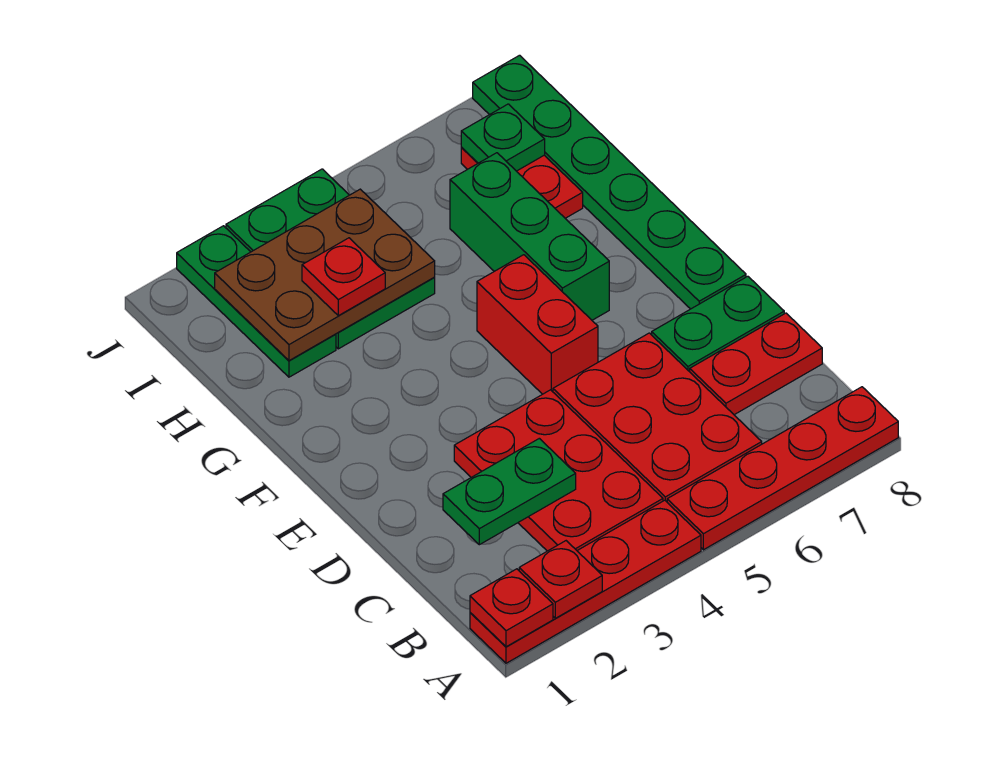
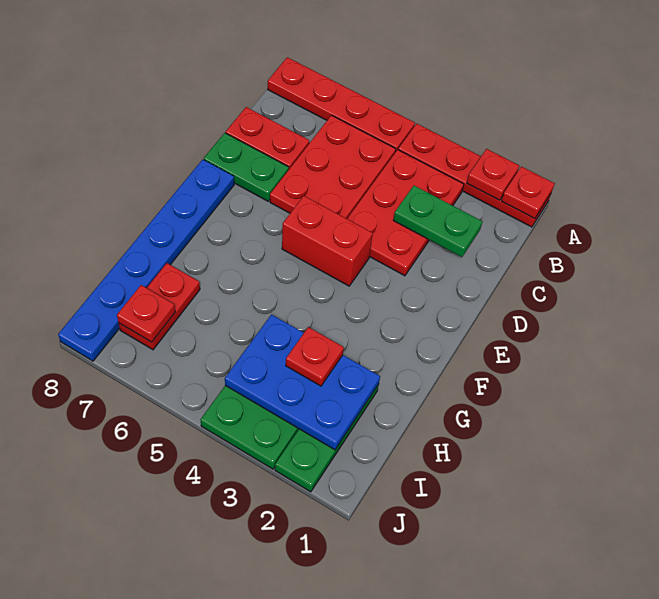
red 1x2 brick [477,255,598,394] -> red 1x2 brick turned to [282,196,373,286]
green 1x6 plate [473,55,746,309] -> blue 1x6 plate [58,160,234,361]
green 1x3 brick [450,153,609,320] -> none
brown 2x3 plate [215,189,435,361] -> blue 2x3 plate [225,315,380,450]
green 1x1 plate [461,104,545,171] -> red 1x1 plate [117,285,175,342]

